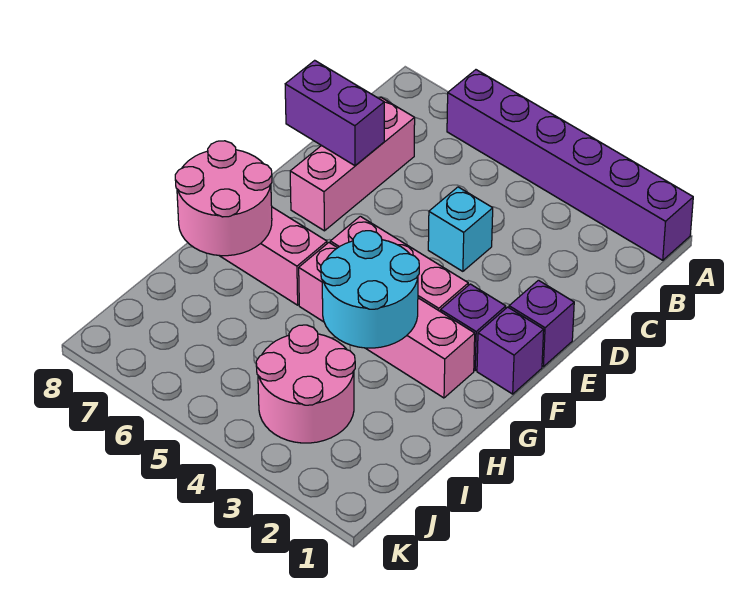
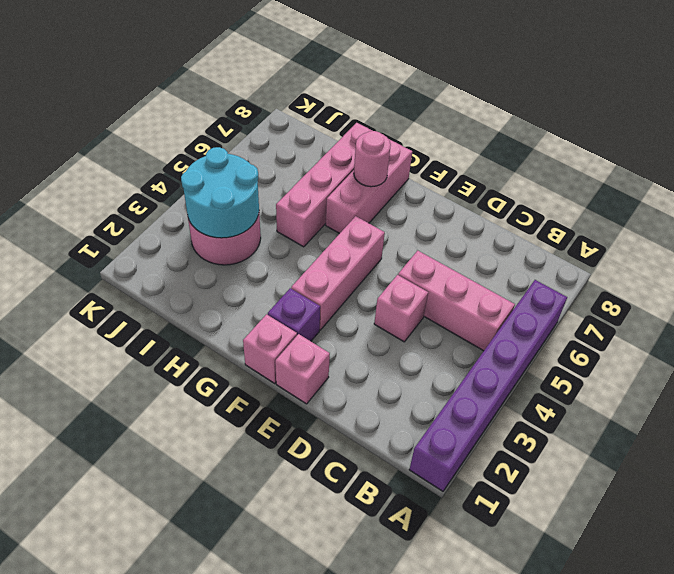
pink 1x3 brick [290,98,415,231] -> pink 1x3 brick moved to [398,251,515,351]
cyan 1x1 brick [428,187,493,271] -> pink 1x1 brick [374,275,428,342]
purple 1x2 brick [285,60,384,166] -> none
purple 1x1 brick [509,280,574,367] -> pink 1x1 brick [275,334,330,404]
purple 1x1 brick [477,307,544,394] -> pink 1x1 brick [243,314,297,383]
pink 1x4 brick [299,243,475,398] -> pink 1x4 brick moved to [276,123,372,247]
cyan 2x2 round brick [321,231,419,348] -> cyan 2x2 round brick moved to [181,147,259,238]
pink 2x2 round brick [175,141,272,256] -> pink 1x1 round brick [354,131,391,187]

